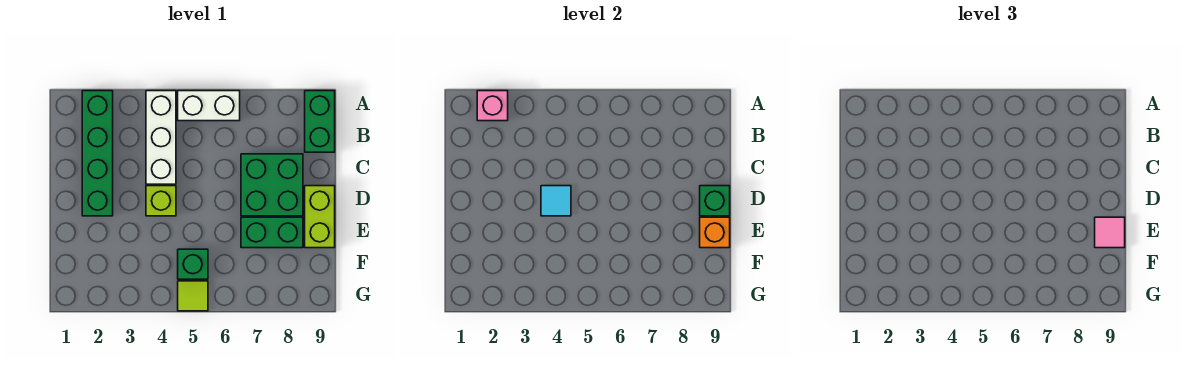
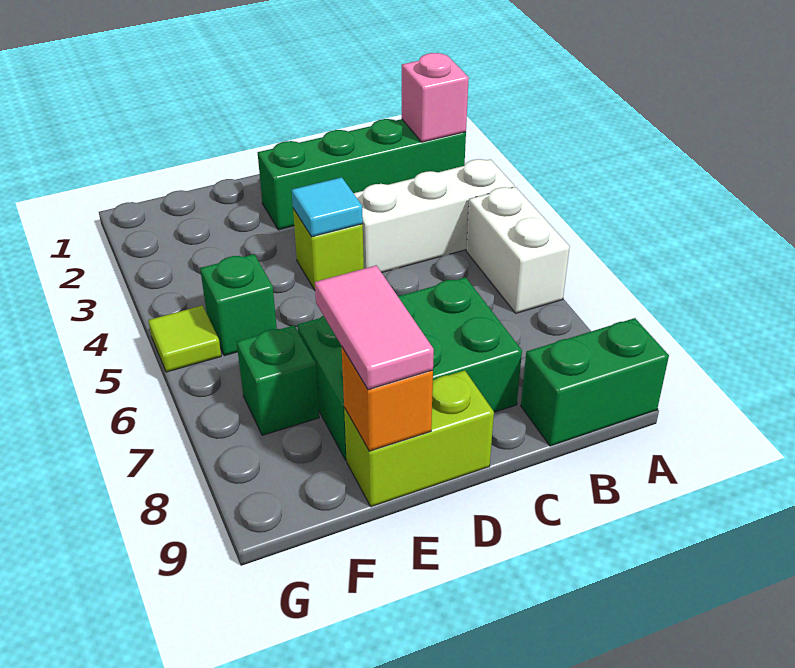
green 1x1 brick [700,186,730,216] -> green 1x1 brick moved to [237,325,319,435]
pink 1x1 tile [1095,217,1125,248] -> pink 1x2 tile [315,265,434,390]

